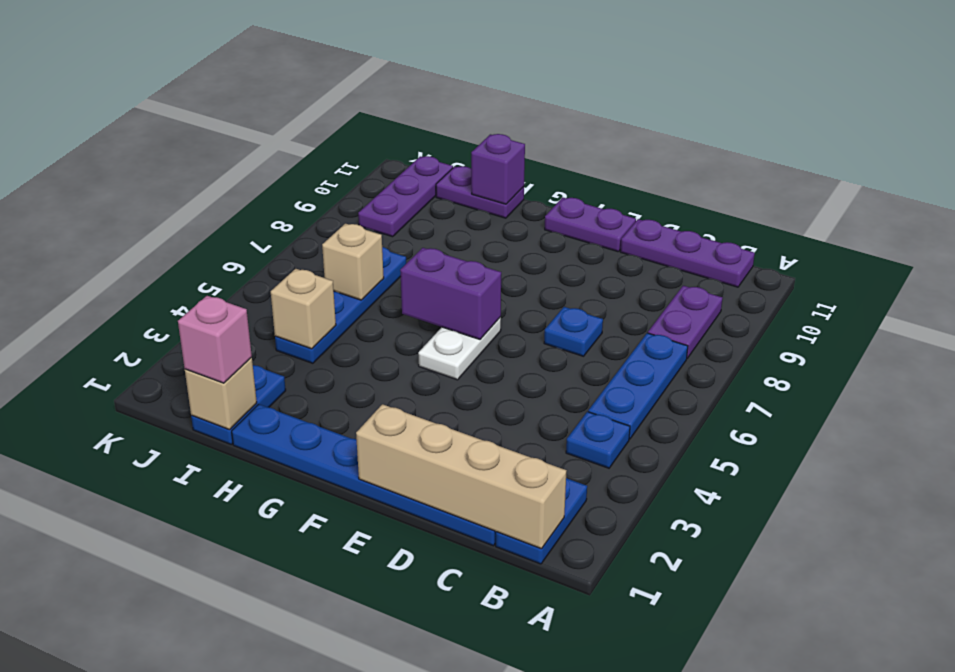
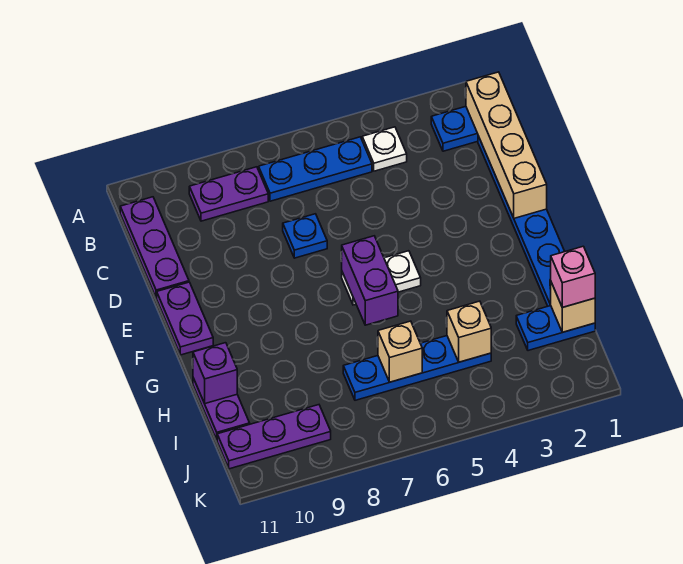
blue 1x1 plate [566,412,630,468] -> white 1x1 plate [362,127,407,171]

